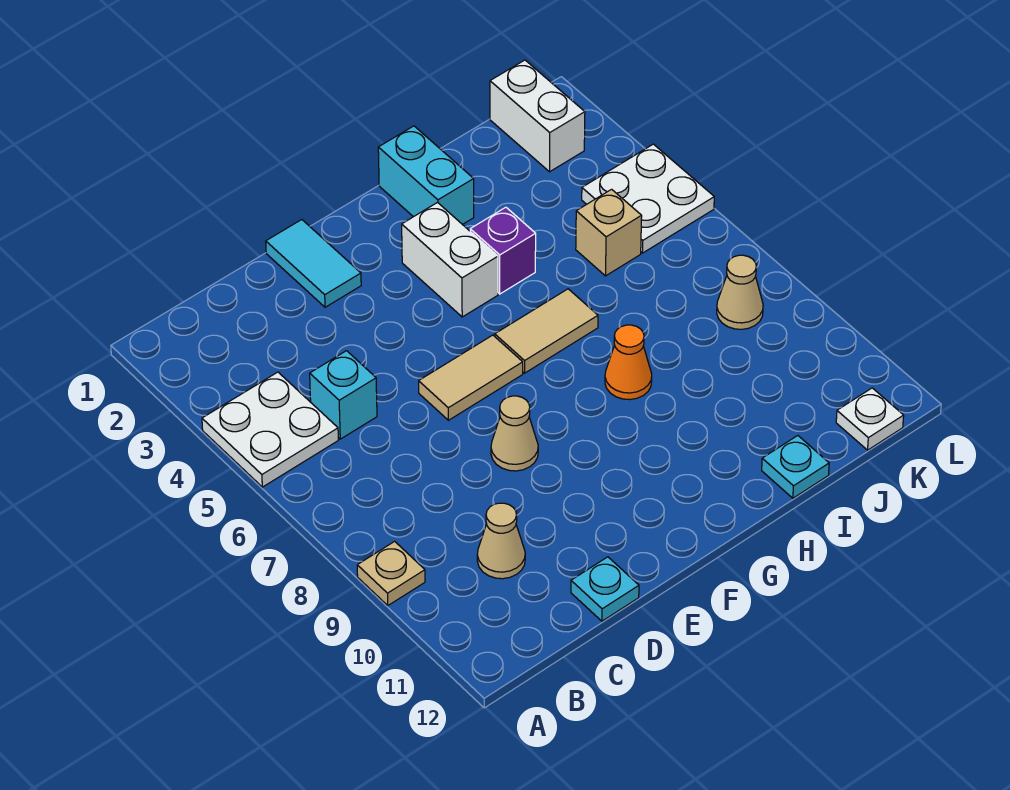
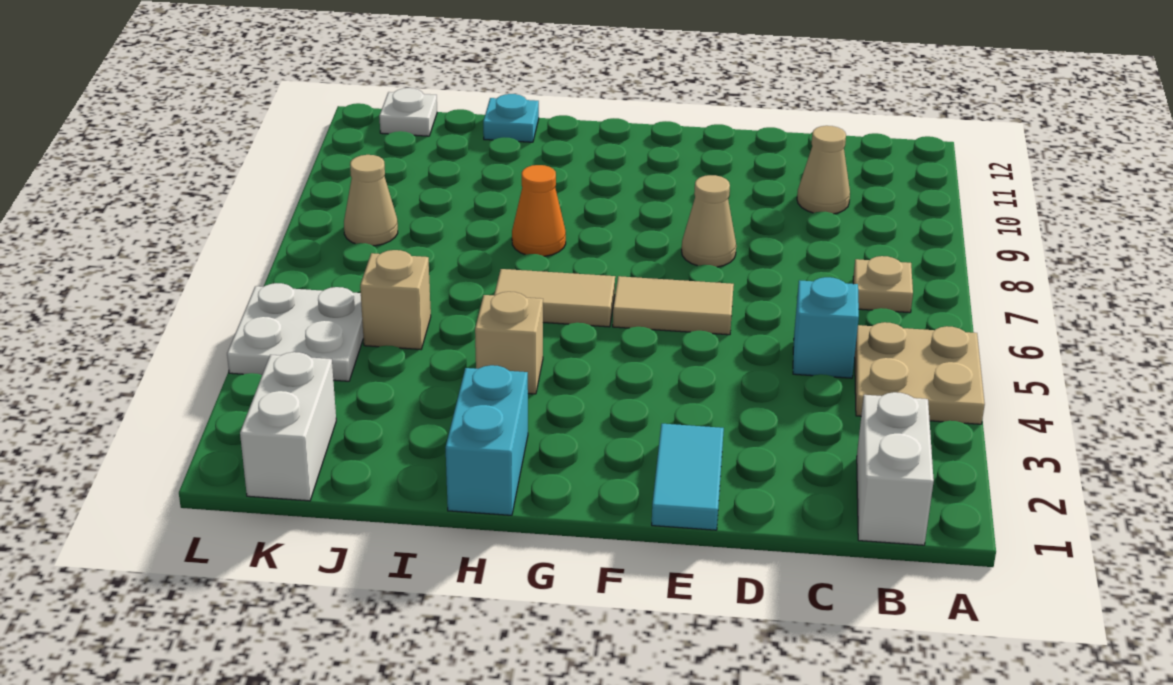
white 2x2 plate [202,372,338,487] -> tan 2x2 plate [855,322,985,424]
tan 1x1 plate [357,541,425,605] -> tan 1x1 plate moved to [853,256,913,313]
cyan 1x1 plate [571,557,639,621] -> none
white 1x2 brick [402,203,498,317] -> white 1x2 brick moved to [857,392,934,545]
purple 1x1 brick [470,207,536,294] -> tan 1x1 brick [475,292,543,394]

